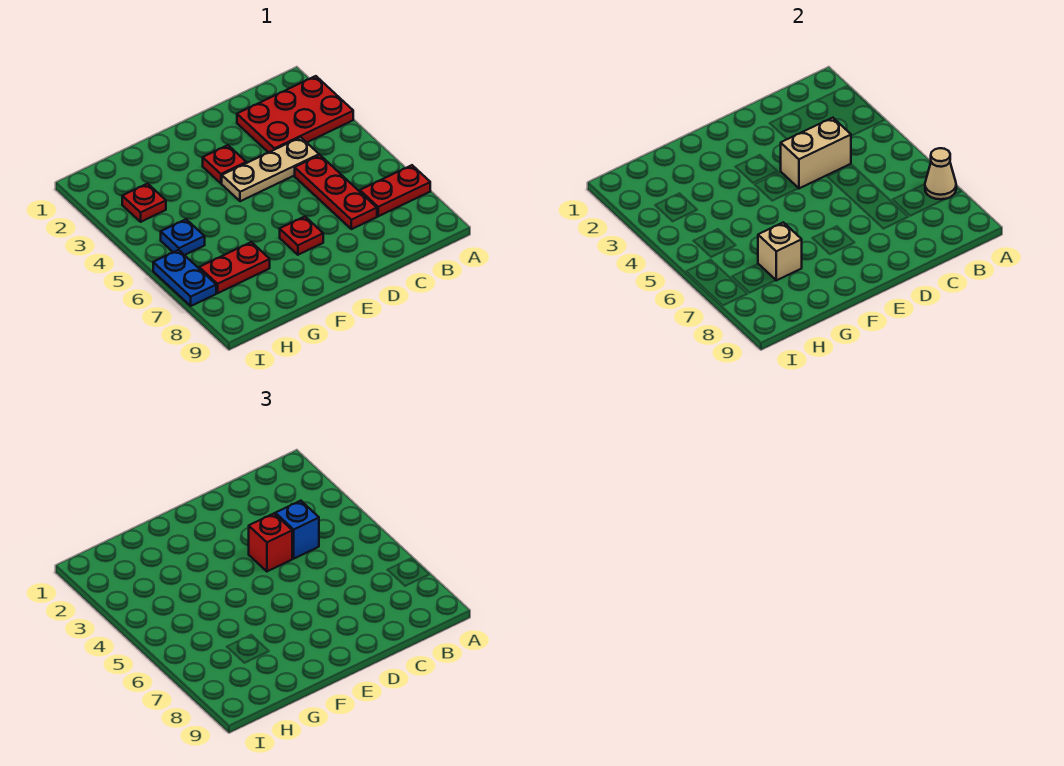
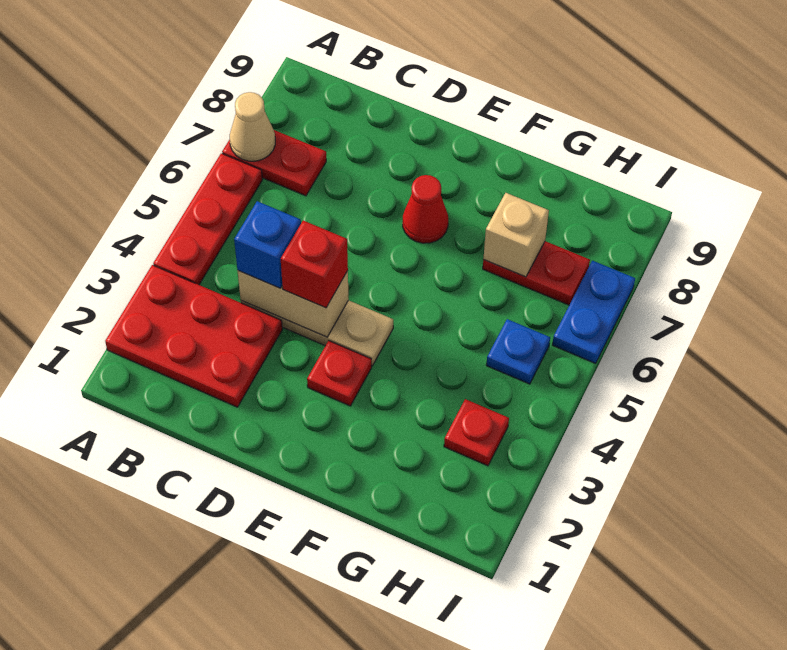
red 1x3 plate [295,155,377,229] -> red 1x3 plate moved to [153,153,262,285]
red 1x1 plate [280,217,323,255] -> red 1x1 cone [403,175,448,243]

